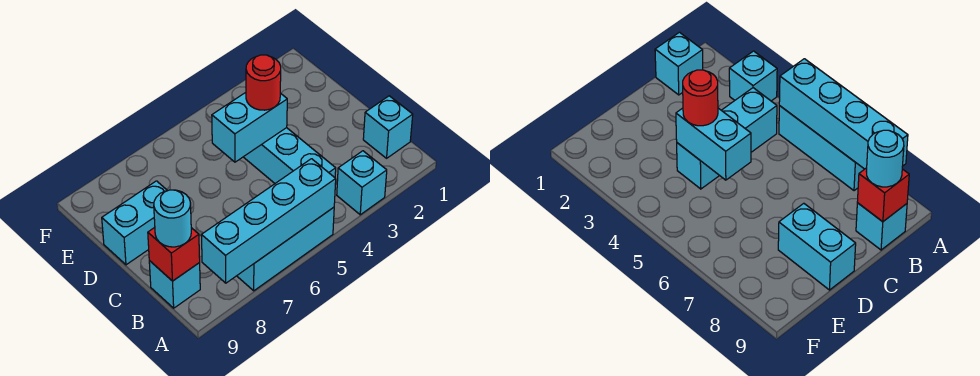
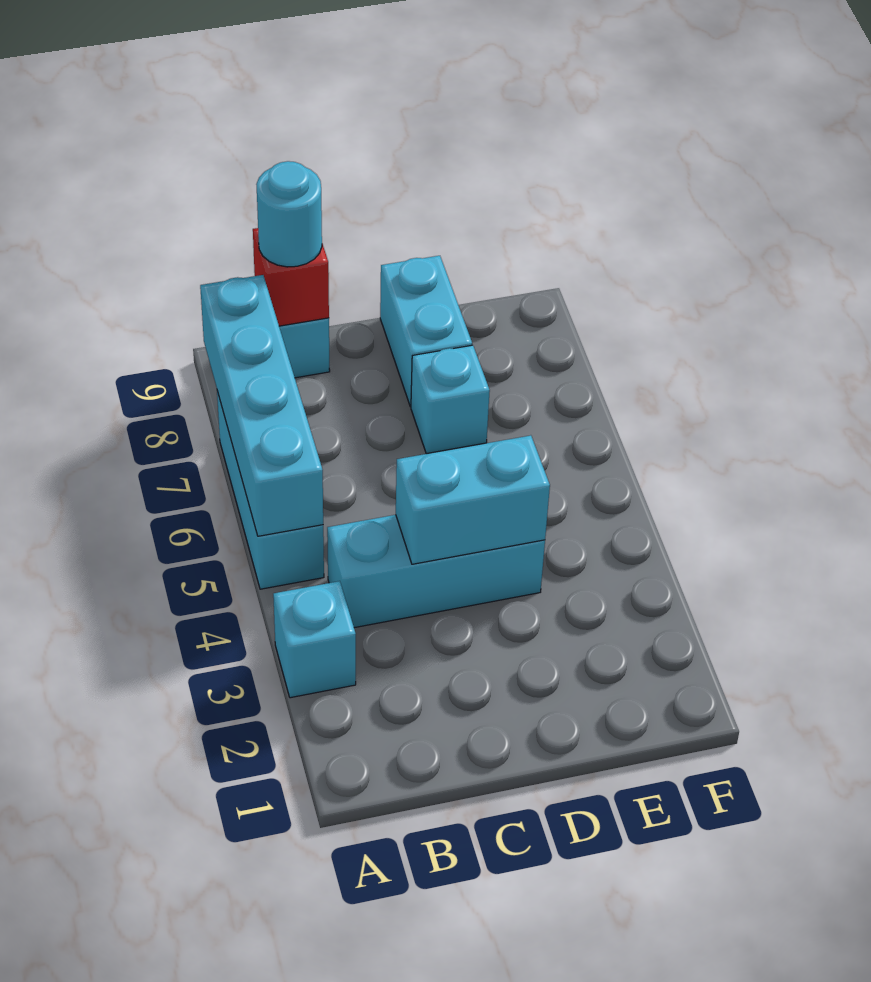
cyan 1x1 brick [363,96,413,158] -> cyan 1x1 brick moved to [411,345,490,454]
cyan 1x2 brick [212,93,287,162] -> cyan 1x2 brick turned to [396,435,550,564]
red 1x1 round brick [246,55,281,110] -> none

